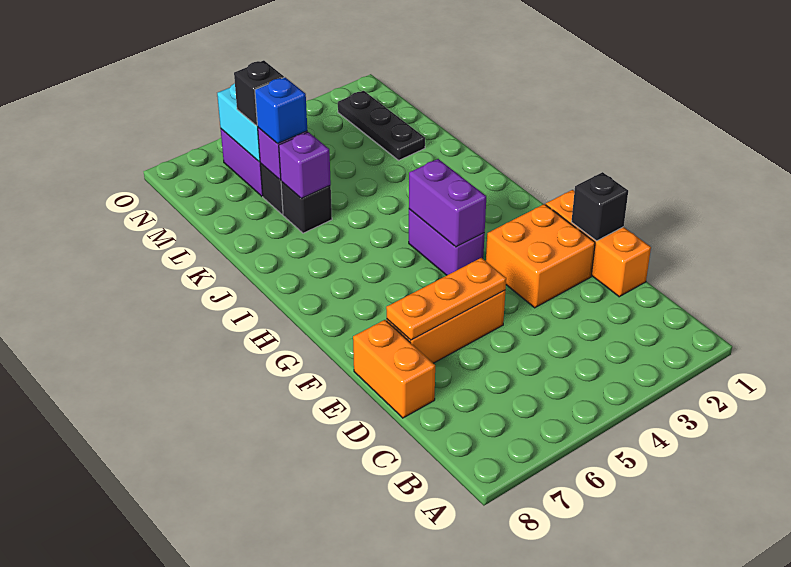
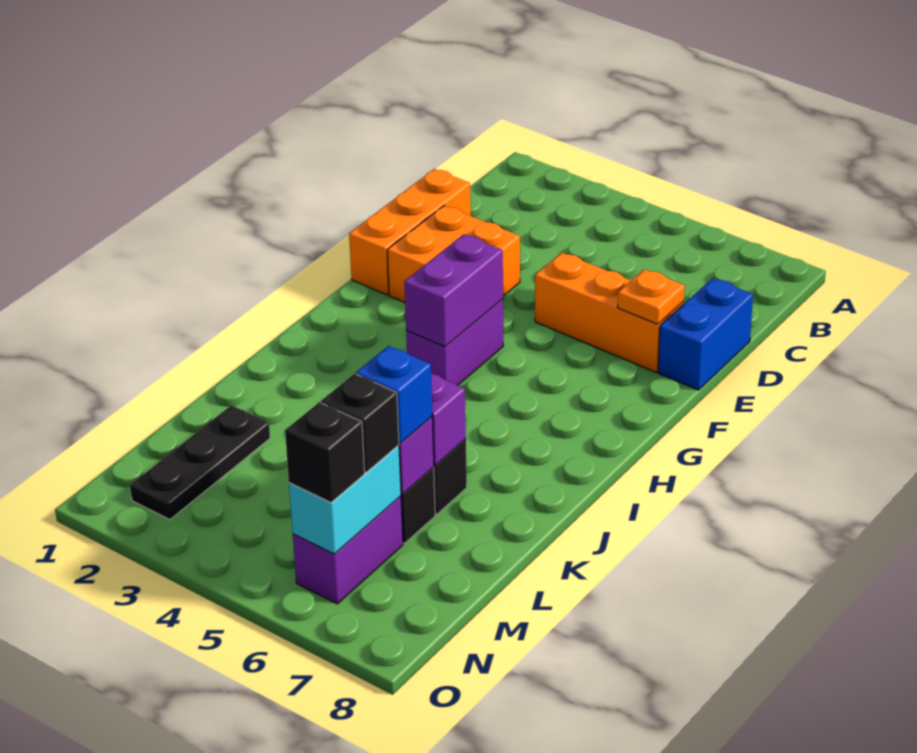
orange 1x2 brick [353,320,435,418] -> blue 1x2 brick [658,278,753,390]
black 1x1 brick [572,172,628,241] -> black 1x1 brick moved to [285,402,365,503]
orange 1x3 plate [386,258,506,340] -> orange 1x1 plate [618,269,685,324]

